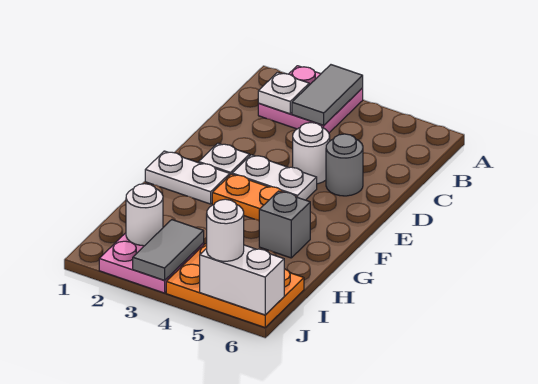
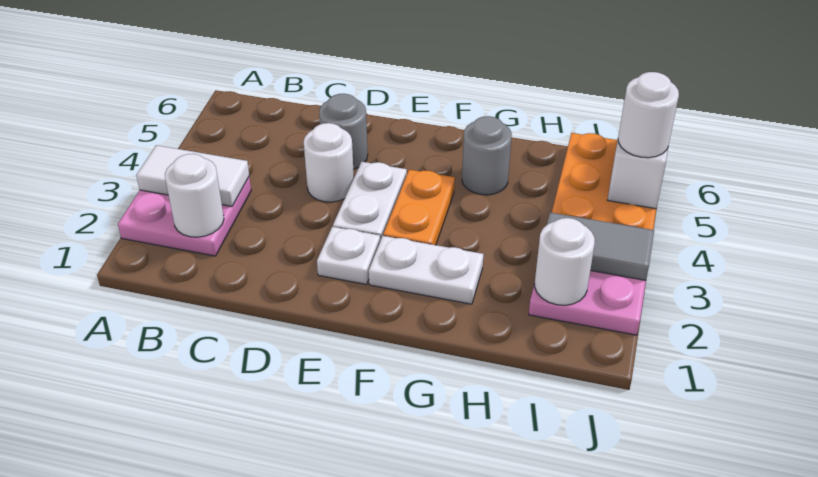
grey 1x2 tile [292,65,363,125] -> white 1x2 tile [136,145,249,206]
white 1x1 plate [258,72,309,114] -> white 1x1 round brick [165,154,224,237]
white 1x2 plate [145,151,230,204] -> white 1x2 plate turned to [369,236,483,304]
grey 1x1 brick [259,191,310,258] -> grey 1x1 round brick [462,116,512,195]

